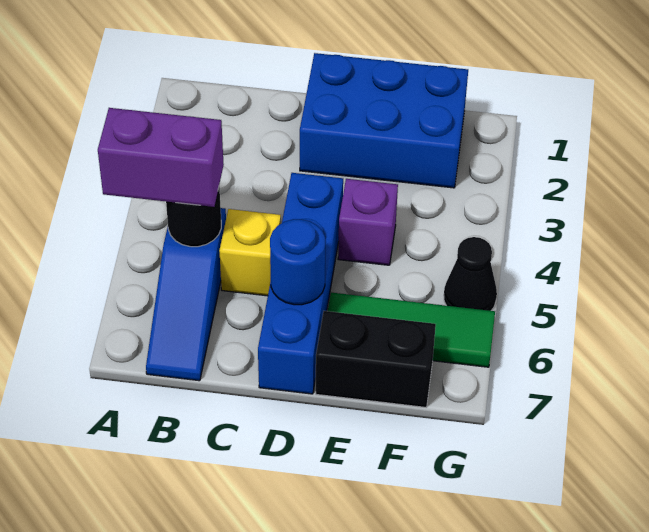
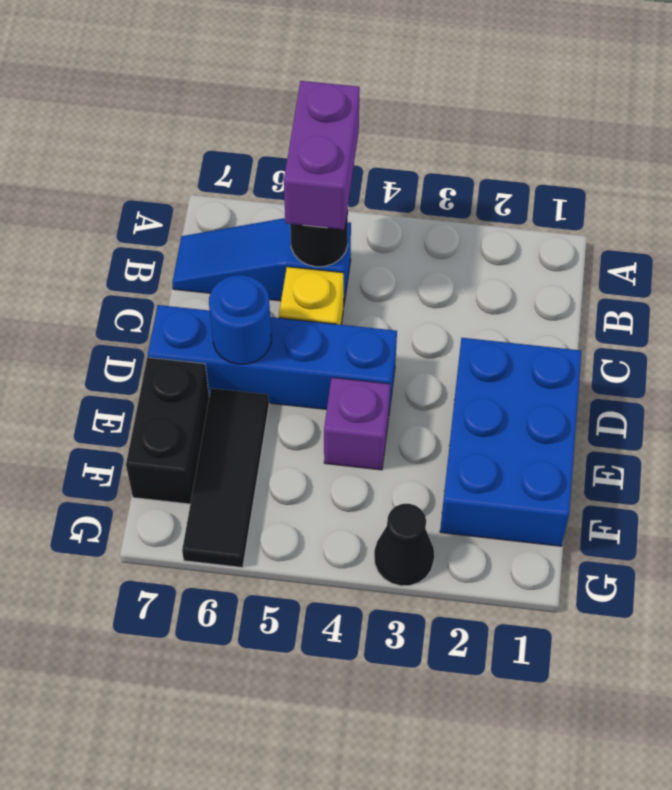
green 1x3 tile [328,292,495,367] -> black 1x3 tile [182,388,269,568]
black 1x1 cone [444,237,497,311] -> black 1x1 cone moved to [374,504,434,586]

